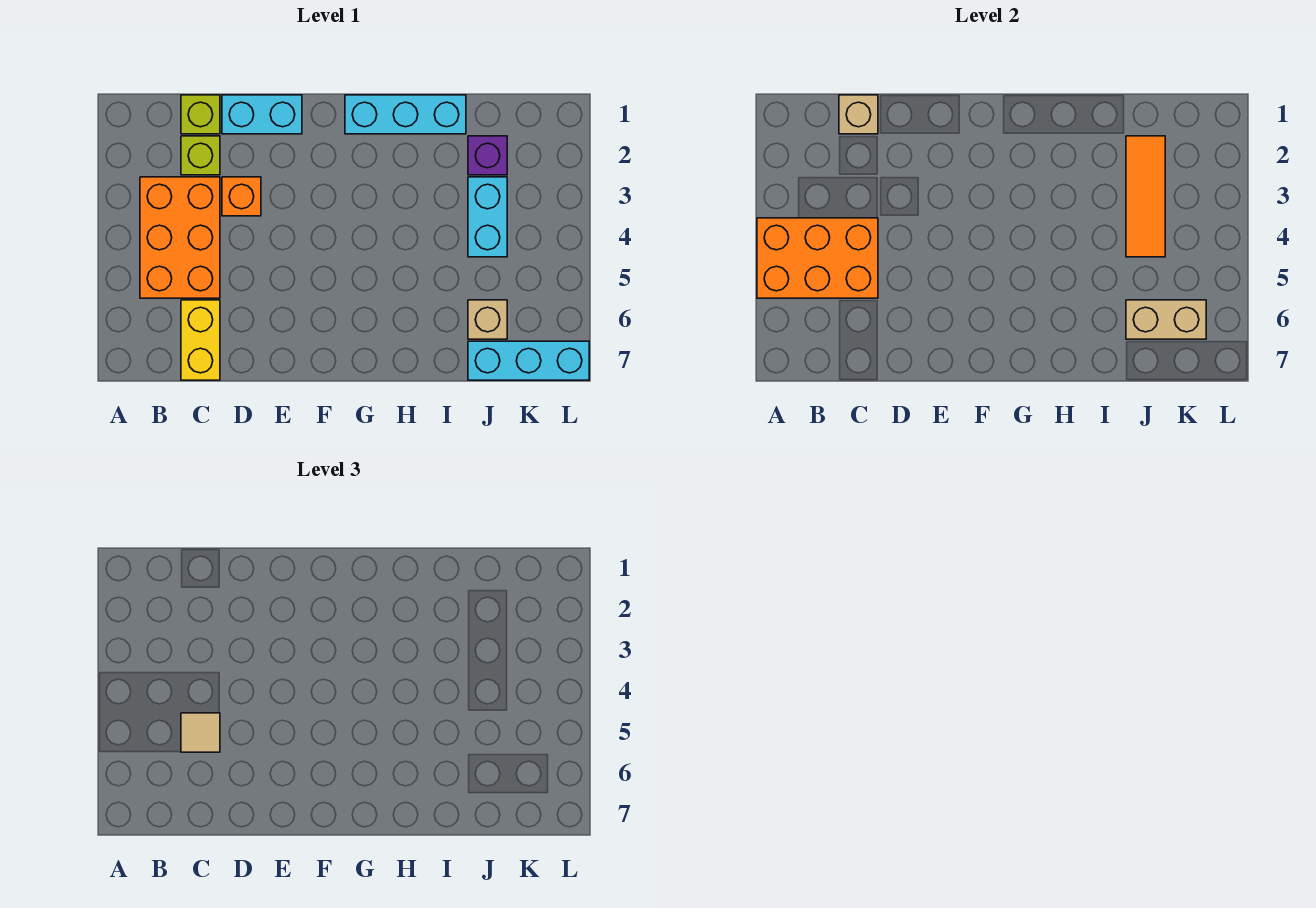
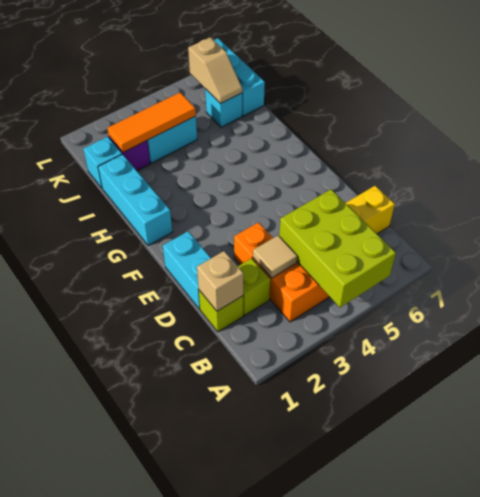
orange 2x3 brick [757,218,878,298] -> lime 2x3 brick [279,189,396,307]
tan 1x1 tile [181,713,220,752] -> tan 1x1 tile moved to [253,236,297,278]
none -> cyan 1x1 brick [83,137,122,188]
tan 1x1 brick [468,300,507,339] -> cyan 1x1 brick [205,89,242,127]
tan 1x2 brick [1126,300,1206,339] -> tan 1x2 slope [188,37,242,104]

